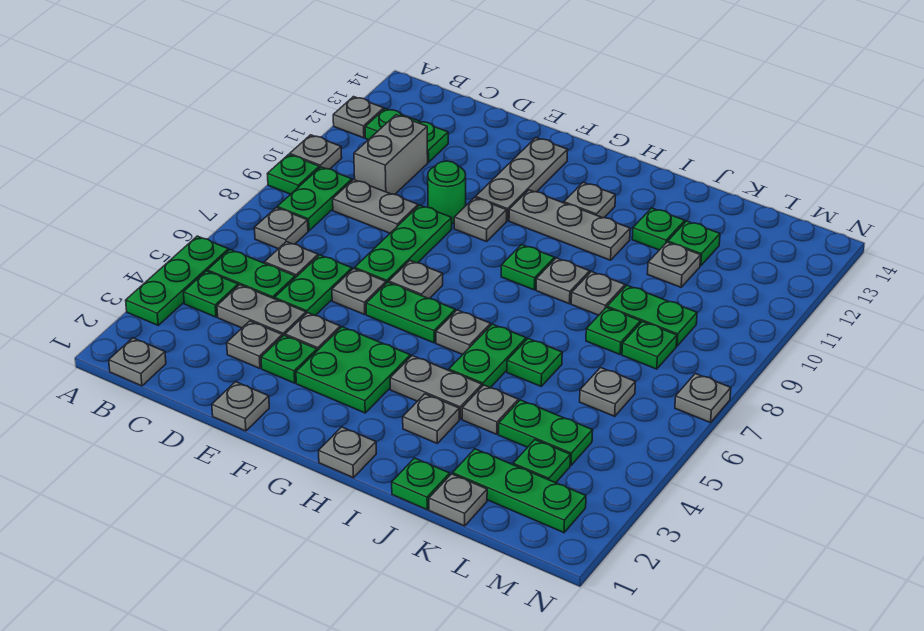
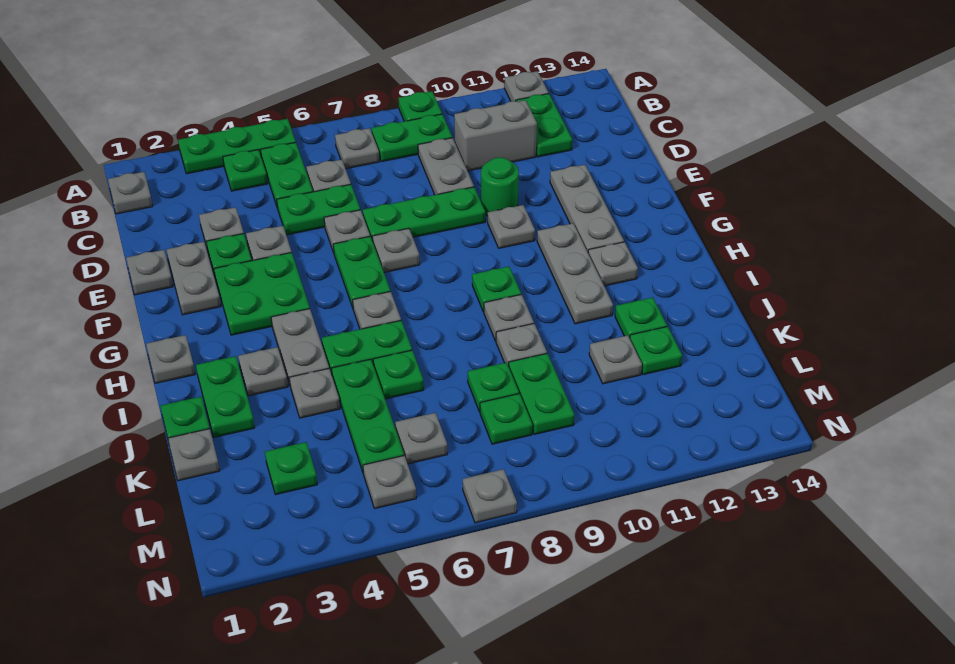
grey 1x1 plate [290,135,342,169] -> grey 1x1 plate moved to [363,456,416,508]
grey 1x2 plate [217,285,306,337] -> grey 1x2 plate moved to [166,242,221,315]
grey 1x3 plate [475,138,568,221] -> grey 1x3 plate turned to [550,165,624,251]
green 1x3 plate [453,449,586,533] -> green 1x3 plate moved to [332,359,404,474]
green 1x2 plate [499,400,593,465] -> green 1x2 plate moved to [196,356,255,437]

